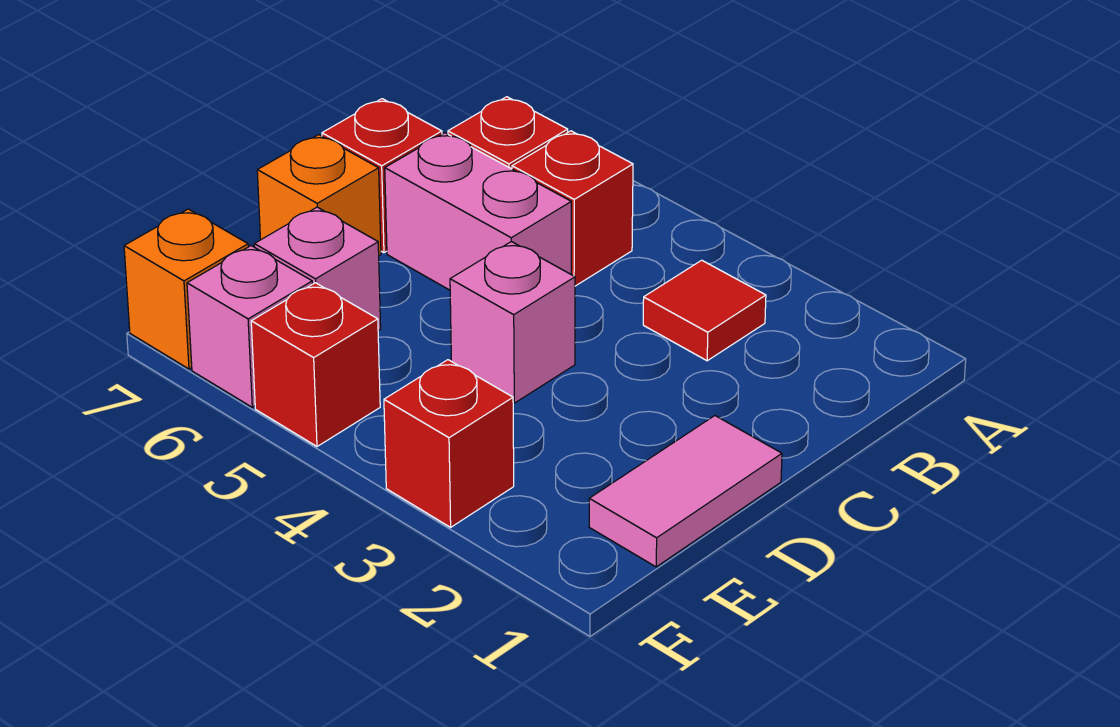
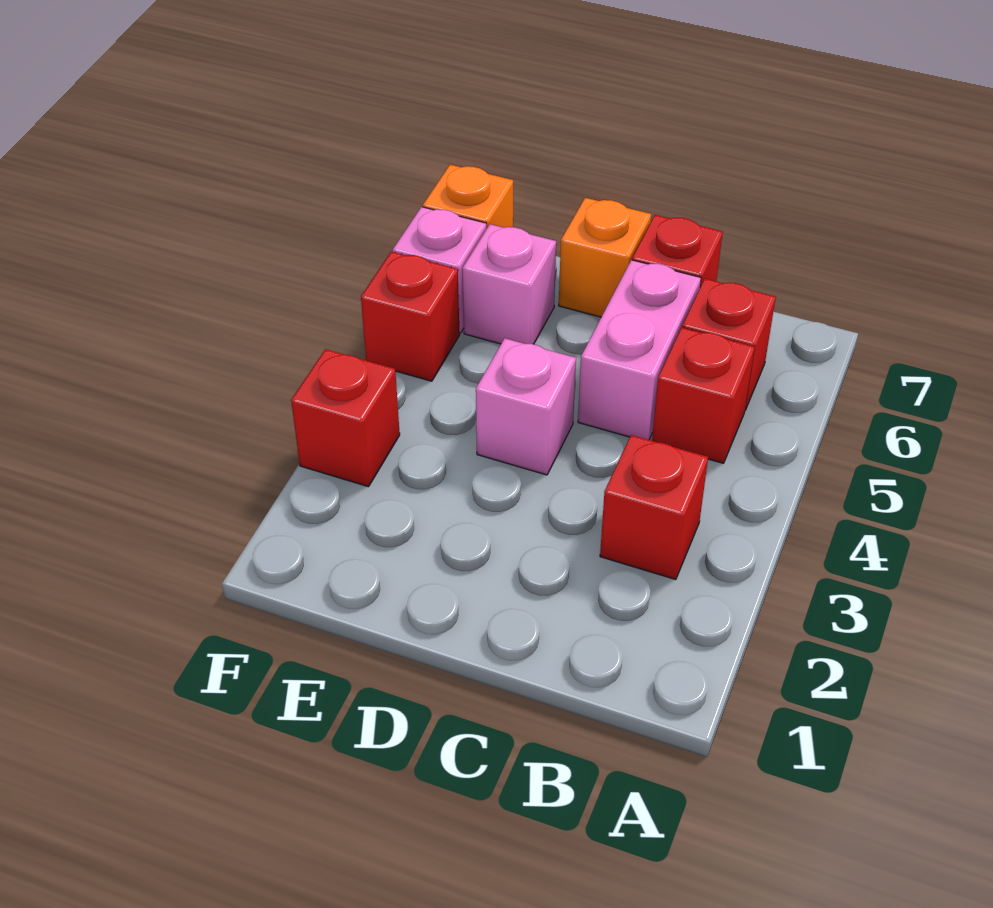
red 1x1 tile [643,260,766,361] -> red 1x1 brick [600,435,708,580]
pink 1x2 tile [589,416,782,567] -> none

